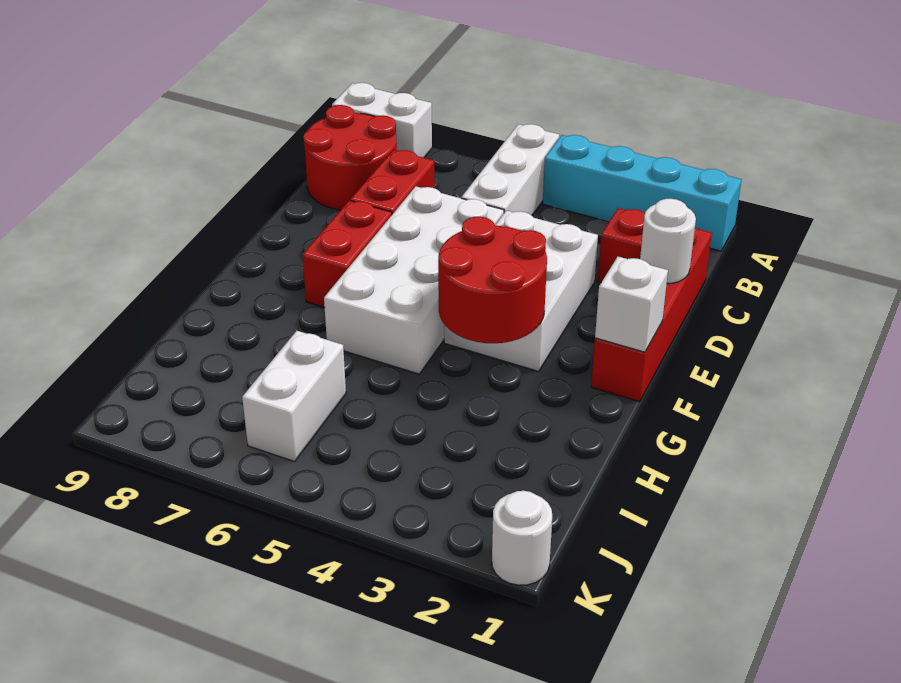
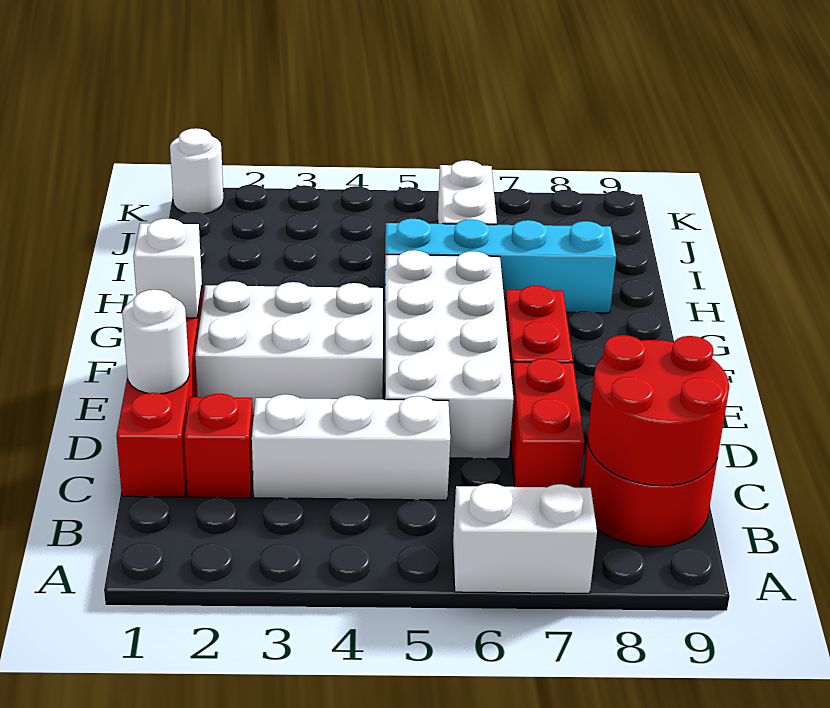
cyan 1x4 brick [543,135,742,251] -> cyan 1x4 brick moved to [385,219,616,313]
white 1x3 brick [461,124,559,216] -> white 1x3 brick turned to [252,394,450,500]
white 1x2 brick [332,83,432,158] -> white 1x2 brick moved to [453,483,597,593]
white 2x3 brick [444,210,598,371] -> white 2x3 brick turned to [195,281,383,416]
red 2x2 round brick [438,217,547,343] -> red 2x2 round brick moved to [588,335,729,486]

